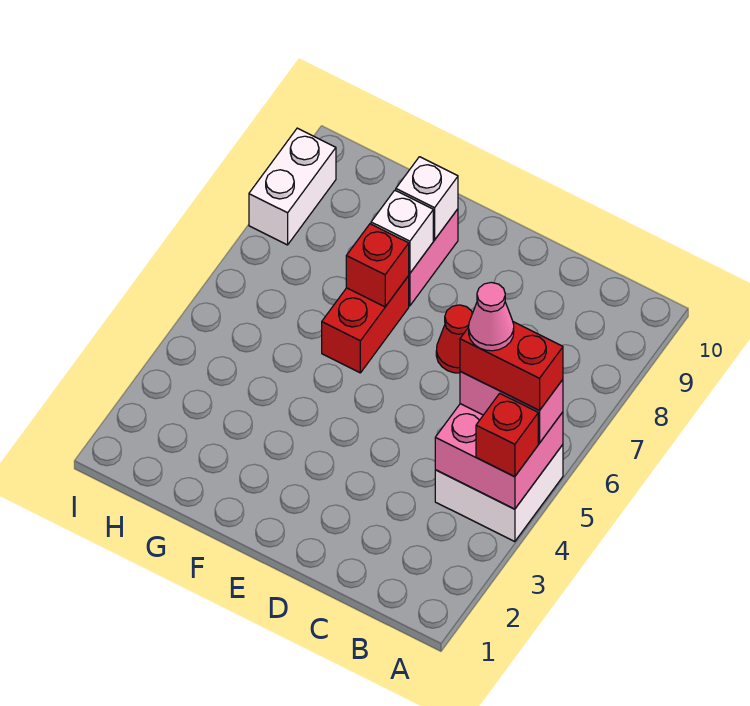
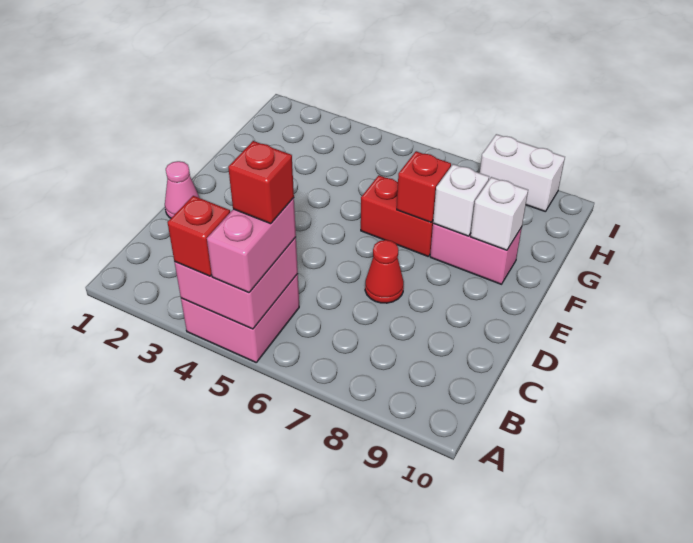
white 2x2 brick [435,445,563,542] -> pink 2x2 brick [181,274,299,362]
red 1x2 brick [460,322,563,411] -> red 1x1 brick [228,141,294,224]
pink 1x1 cone [469,282,514,351] -> pink 1x1 cone moved to [165,161,200,218]

